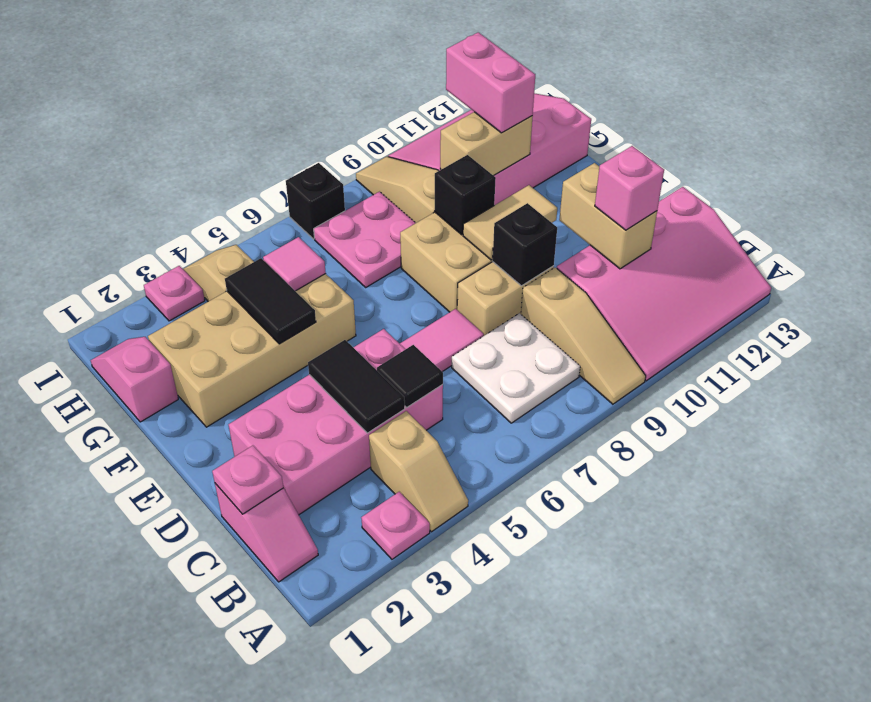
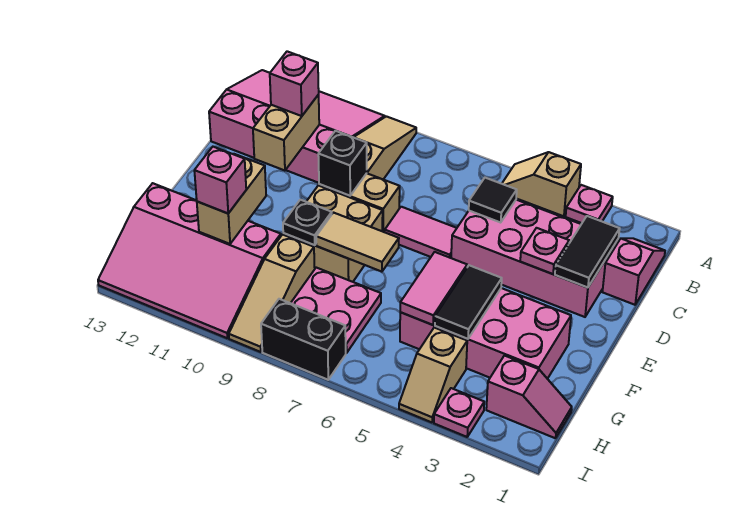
tan 1x2 slope [369,411,468,532] -> tan 1x2 slope turned to [502,152,581,216]
white 2x2 plate [452,313,580,423] -> none
pink 1x1 plate [212,446,283,514] -> pink 1x1 plate moved to [520,228,569,274]
black 1x2 tile [308,340,405,433] -> black 1x2 tile moved to [555,216,620,288]
tan 1x2 tile [463,185,557,260] -> tan 1x2 tile moved to [316,213,399,272]
tan 2x4 brick [148,274,356,427] -> pink 2x4 brick [400,288,571,379]
black 1x1 brick [435,155,496,235] -> black 1x1 plate [283,200,332,245]
pink 1x2 slope [91,337,178,422] -> pink 1x2 slope turned to [486,356,572,438]
pink 1x1 tile [263,237,326,291] -> pink 1x2 tile [400,252,467,325]
tan 1x2 brick [440,112,533,176] -> tan 1x2 brick turned to [197,154,266,244]
pink 1x2 brick [446,32,535,133] -> pink 1x1 brick [194,147,246,213]
black 1x1 brick [286,163,345,239] -> black 1x2 brick [261,299,346,380]

